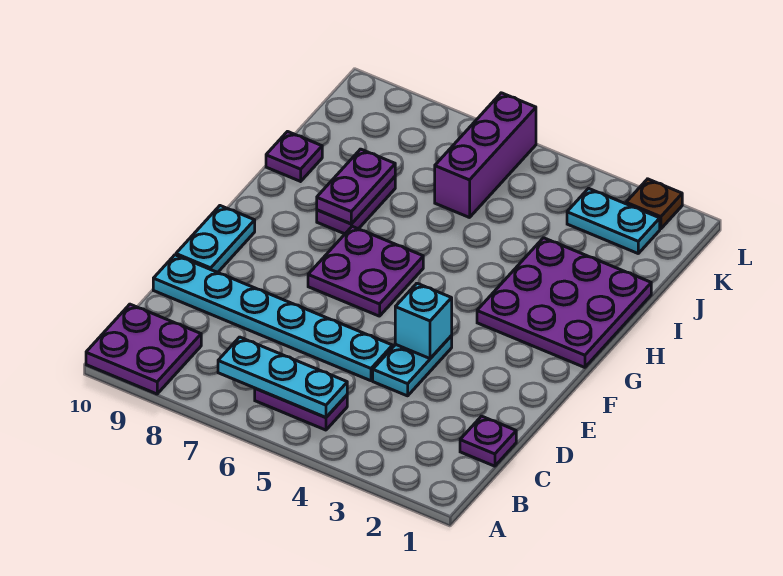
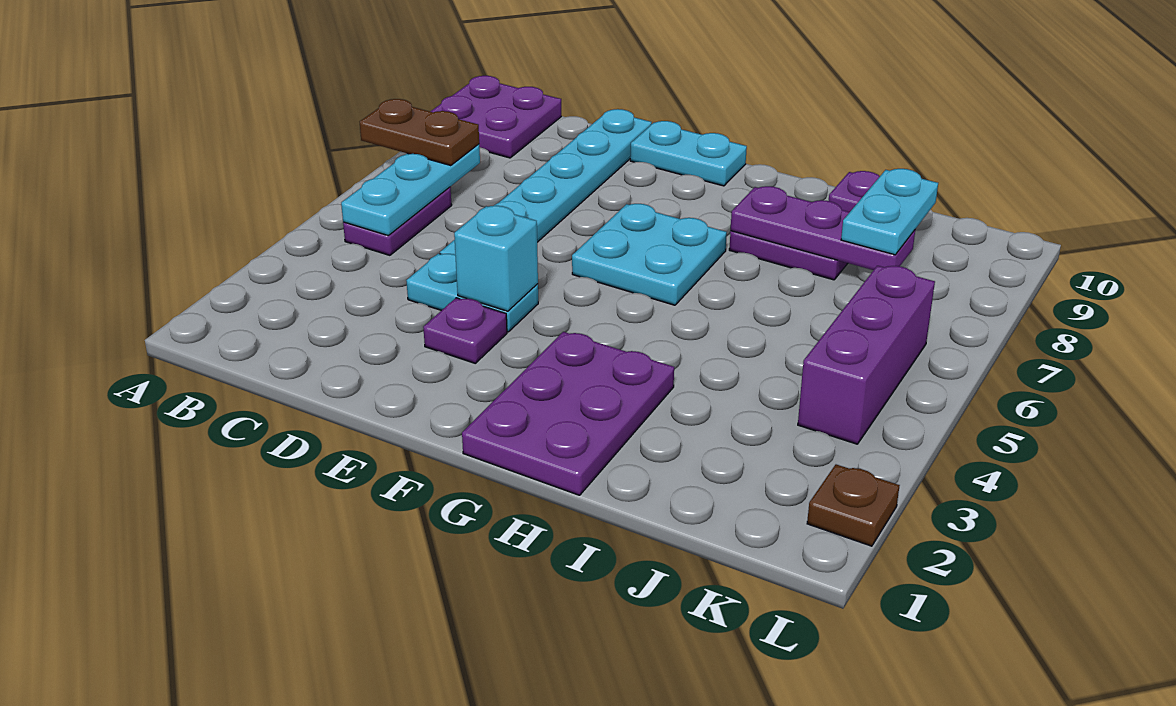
none -> brown 1x2 plate [360,99,479,166]
purple 1x1 plate [460,416,516,466] -> purple 1x1 plate moved to [423,298,507,363]
purple 2x2 plate [308,226,423,316] -> cyan 2x2 plate [572,204,727,305]
purple 3x3 plate [477,238,651,367] -> purple 2x3 plate [462,332,674,495]
purple 1x2 plate [317,149,395,224] -> purple 1x3 plate [731,186,915,270]
purple 1x3 brick [435,93,536,218] -> purple 1x3 brick turned to [798,266,935,444]
cyan 1x2 plate [567,188,660,253] -> cyan 1x2 plate moved to [841,169,938,255]

